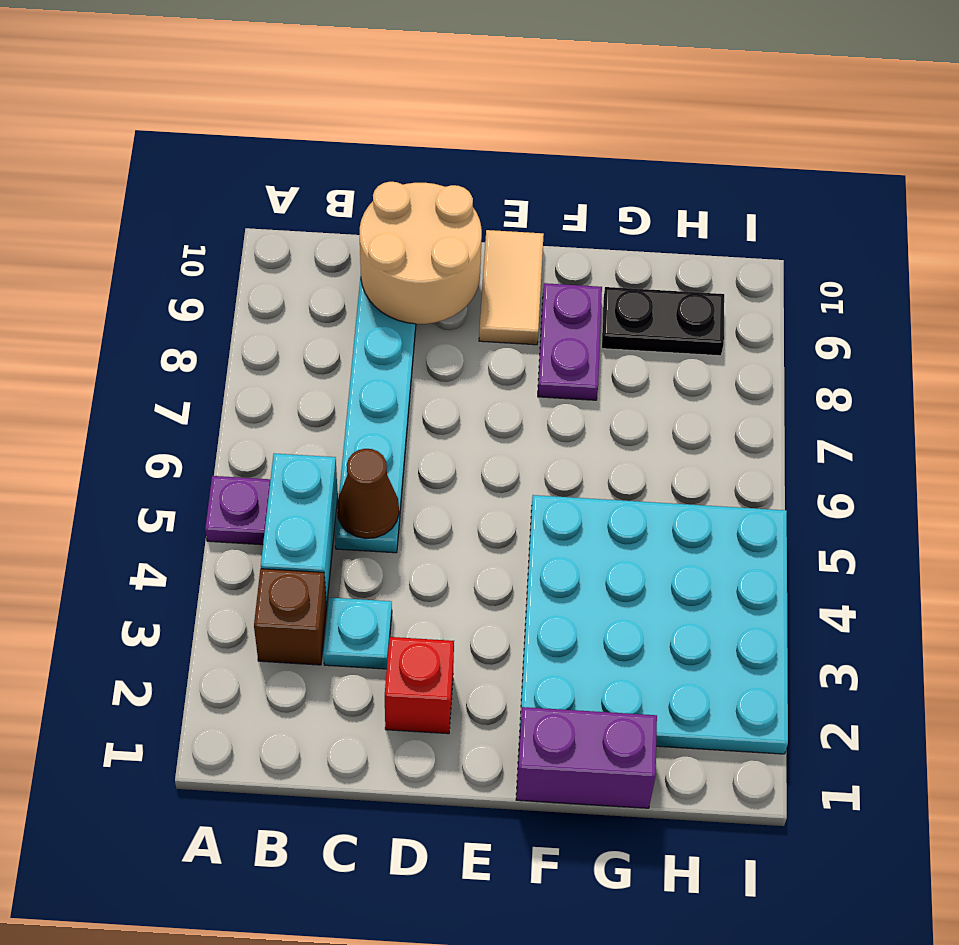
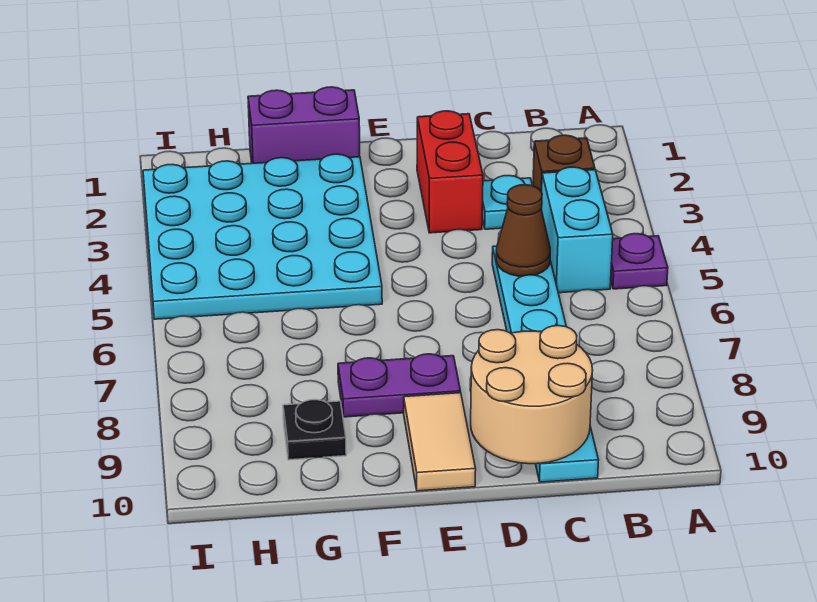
red 1x1 brick [385,637,454,734] -> red 1x2 brick [417,111,483,233]
purple 1x2 plate [538,283,602,400] -> purple 1x2 plate turned to [338,354,461,417]
black 1x2 plate [602,287,724,356] -> black 1x1 plate [283,400,346,460]

